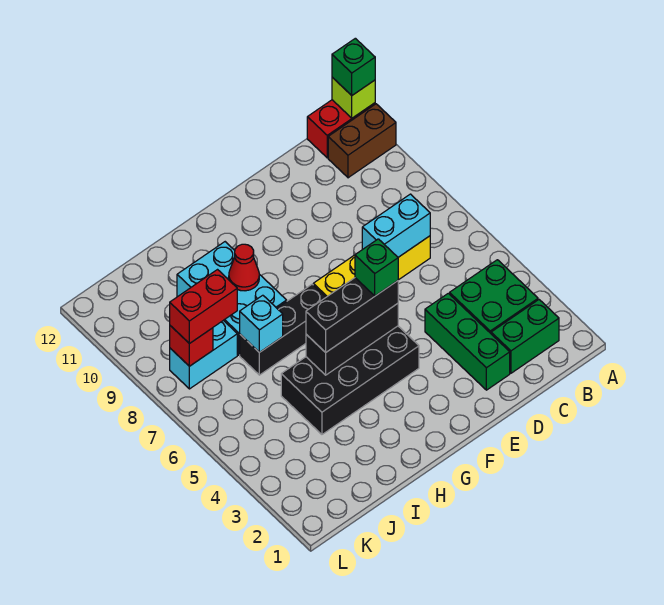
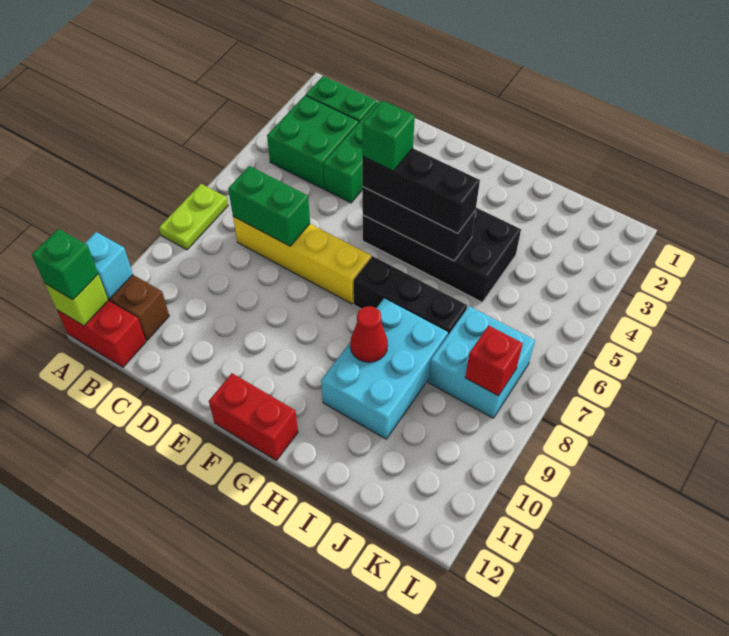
none -> lime 1x2 plate [159,184,228,250]
cyan 1x2 brick [362,194,430,257] -> green 1x2 brick [228,166,310,246]
cyan 1x1 brick [240,295,283,353] -> cyan 1x1 brick moved to [85,232,133,299]
cyan 1x2 brick [170,320,237,389] -> cyan 2x2 brick [428,306,535,418]
red 1x2 brick [170,270,237,344] -> red 1x2 brick moved to [209,373,298,460]

